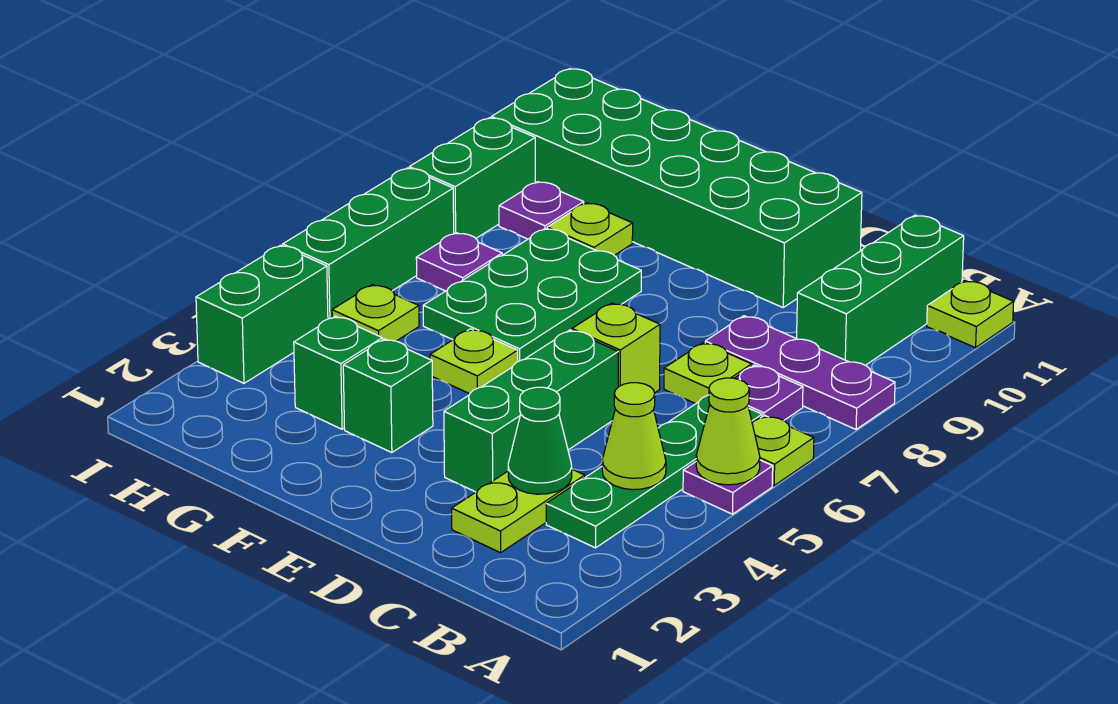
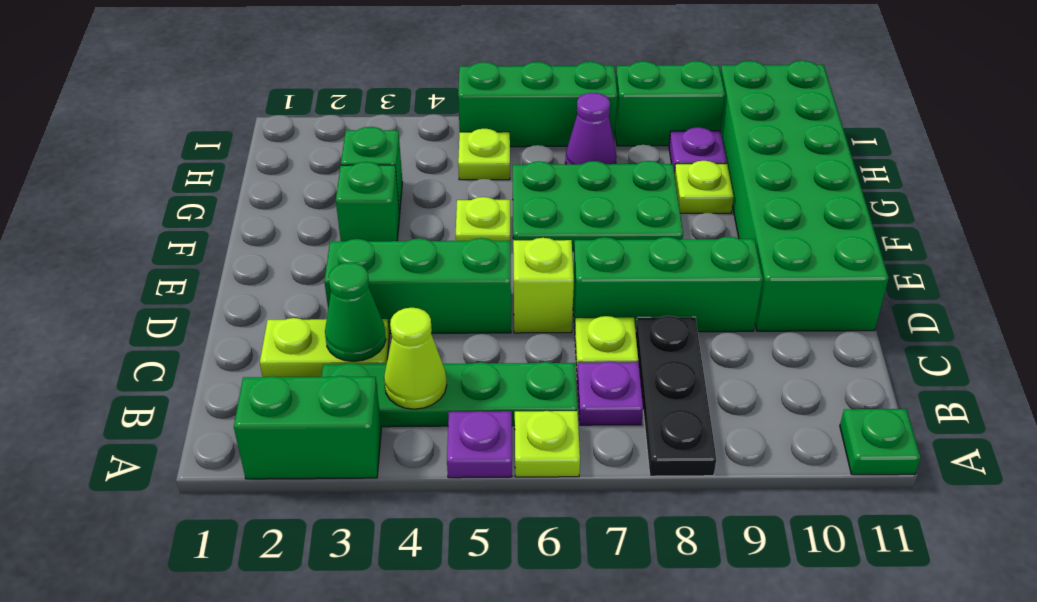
lime 1x1 cone [696,378,760,485] -> none
purple 1x3 plate [705,316,895,429] -> black 1x3 plate [636,316,716,476]
lime 1x1 plate [927,280,1013,348] -> green 1x1 plate [840,409,921,475]
green 1x3 brick [797,215,964,365] -> green 1x3 brick moved to [573,237,763,332]
purple 1x1 plate [416,233,502,291] -> purple 1x1 cone [565,93,616,164]
green 1x2 brick [196,245,328,383] -> green 1x2 brick moved to [234,376,381,479]

